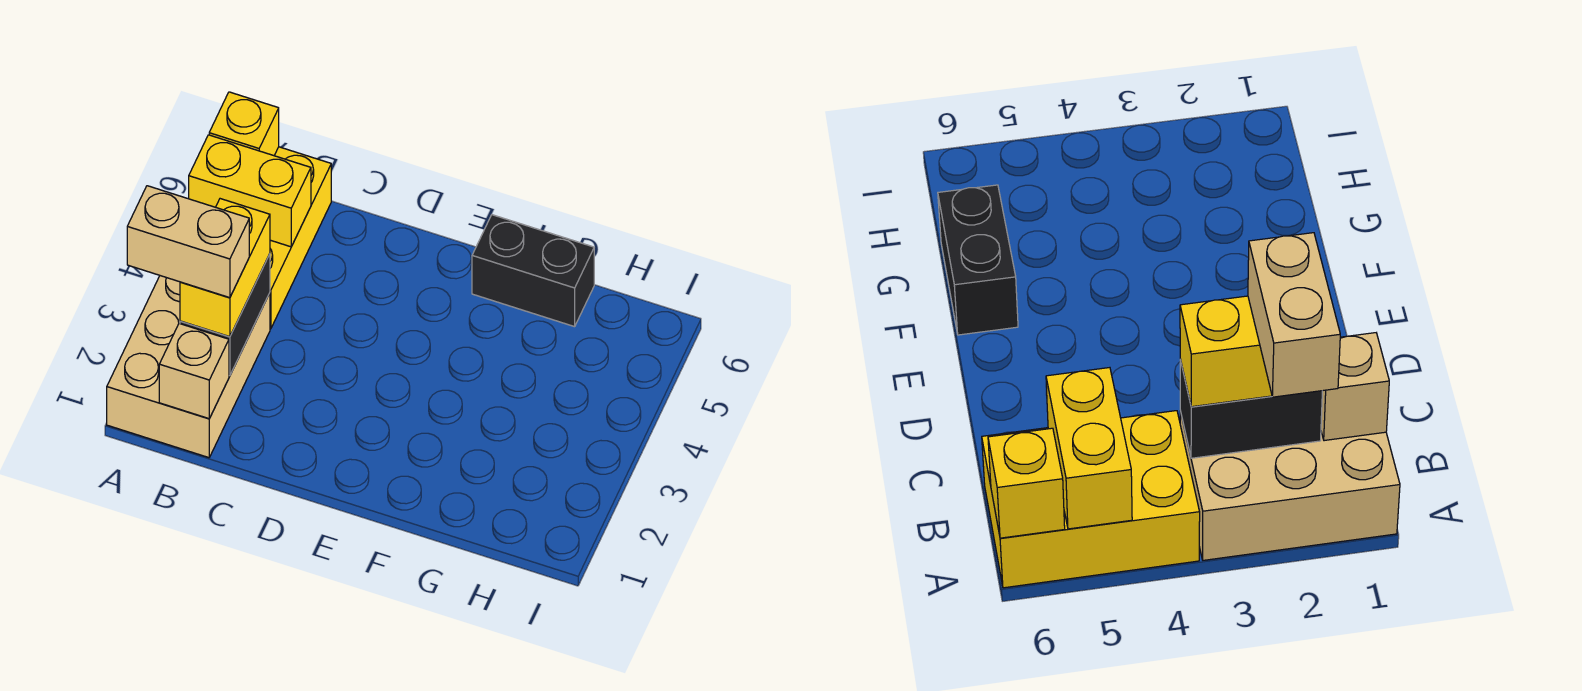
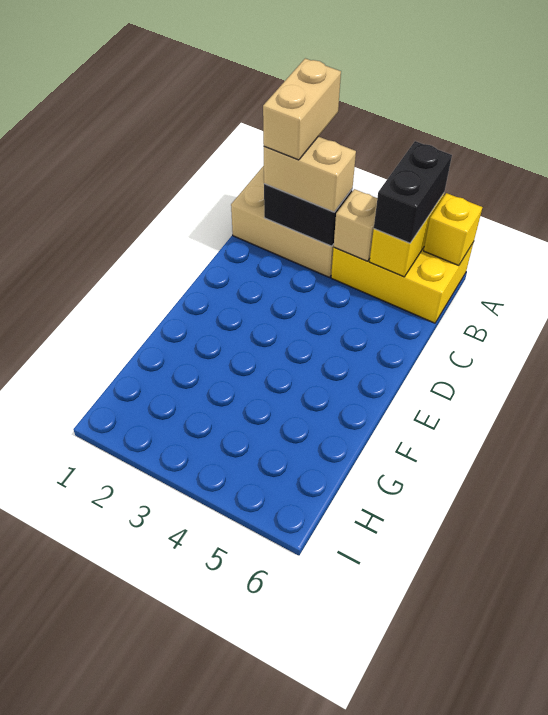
tan 1x1 brick [159,324,229,419] -> tan 1x1 brick moved to [334,189,377,261]
yellow 1x2 brick [180,199,270,337] -> tan 1x2 brick [264,136,356,212]
black 1x2 brick [472,215,594,327] -> black 1x2 brick moved to [374,141,452,243]

